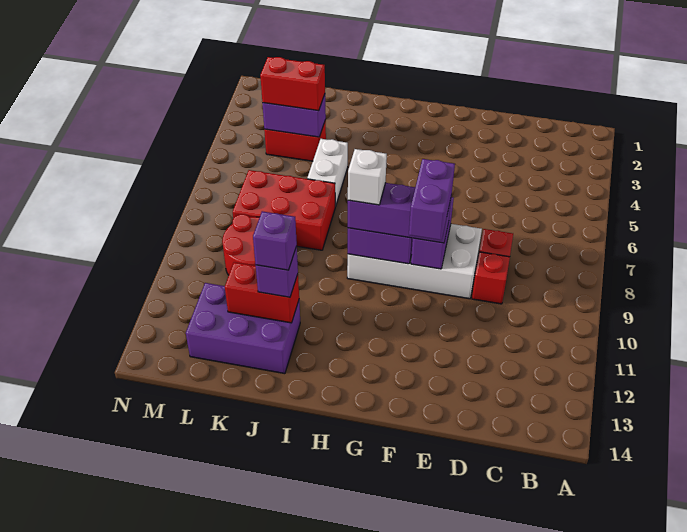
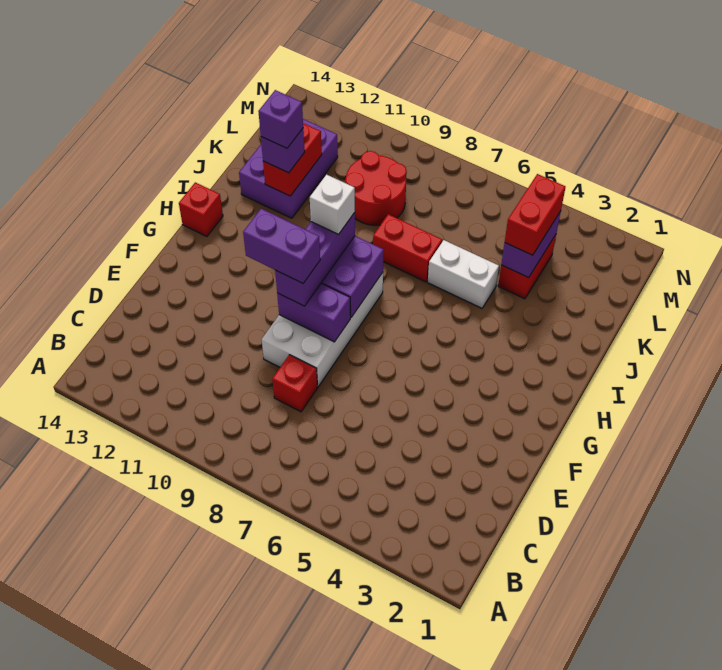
red 1x1 brick [472,252,510,304] -> red 1x1 brick moved to [179,182,223,236]
red 2x3 brick [233,170,335,250] -> red 1x2 brick [373,214,442,282]

